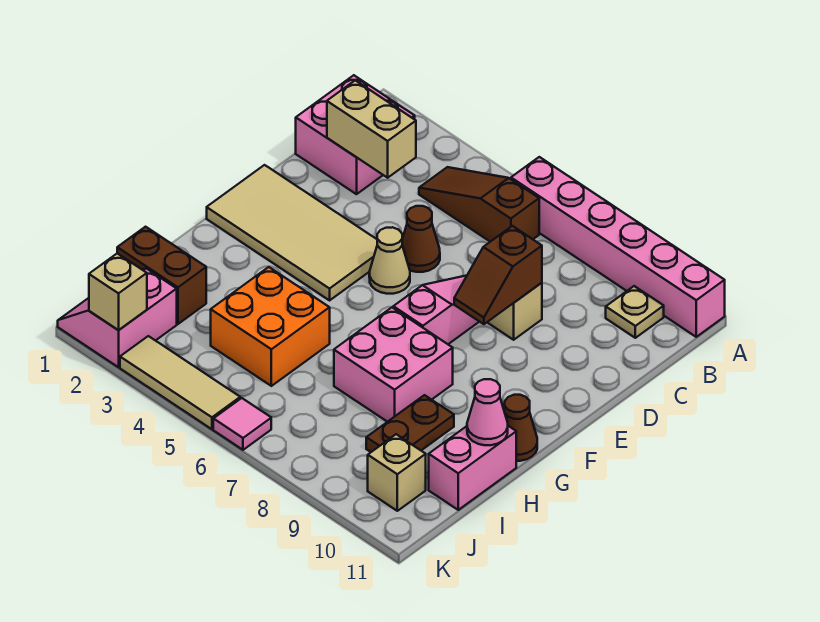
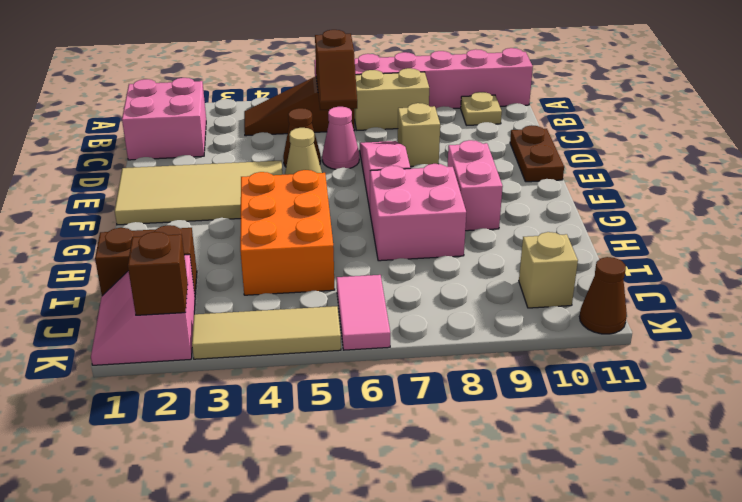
tan 1x2 brick [327,80,416,178] -> tan 1x2 brick moved to [354,68,429,130]
brown 1x2 slope [454,226,542,324] -> brown 1x2 slope moved to [315,30,357,110]
brown 1x1 cone [505,395,537,461] -> brown 1x1 cone moved to [580,257,627,334]
orange 2x2 brick [211,267,330,386] -> orange 2x3 brick [240,170,335,295]
brown 1x2 plate [366,395,454,452] -> brown 1x2 plate moved to [510,125,564,182]
pink 1x2 brick [429,426,516,510] -> pink 1x2 brick moved to [448,140,503,231]
pink 1x1 cone [467,379,508,445] -> pink 1x1 cone moved to [322,107,359,169]
tan 1x1 brick [89,253,147,330] -> brown 1x1 brick [128,232,188,315]
pink 1x1 tile [213,398,271,450] -> pink 1x2 tile [337,275,390,350]

